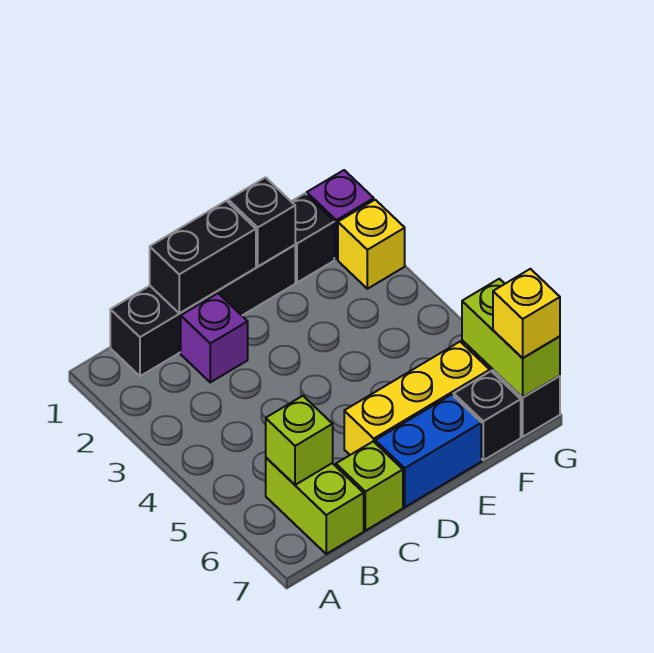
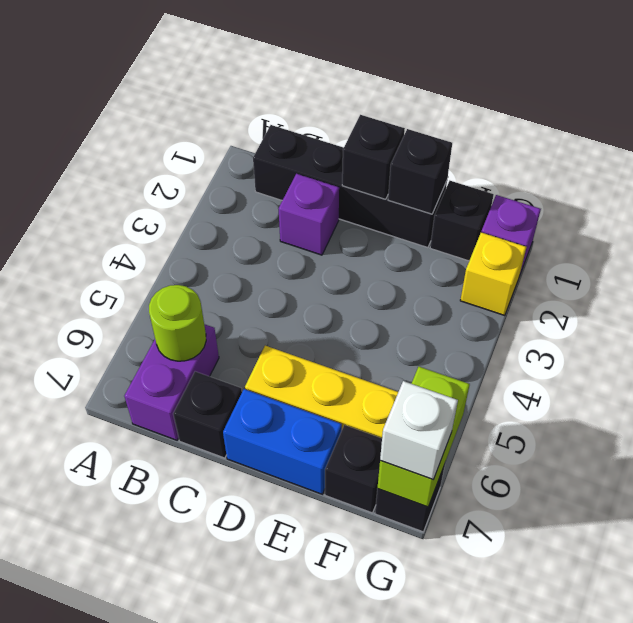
lime 1x2 brick [266,458,364,554] -> purple 1x2 brick [124,324,219,440]
lime 1x1 brick [266,396,333,485] -> lime 1x1 round brick [149,285,206,361]
black 1x2 brick [150,201,256,313] -> black 1x1 brick [342,115,405,199]
lime 1x1 brick [336,441,403,531] -> black 1x1 brick [173,372,242,458]
yellow 1x1 brick [493,269,560,358] -> white 1x1 brick [380,381,458,479]

